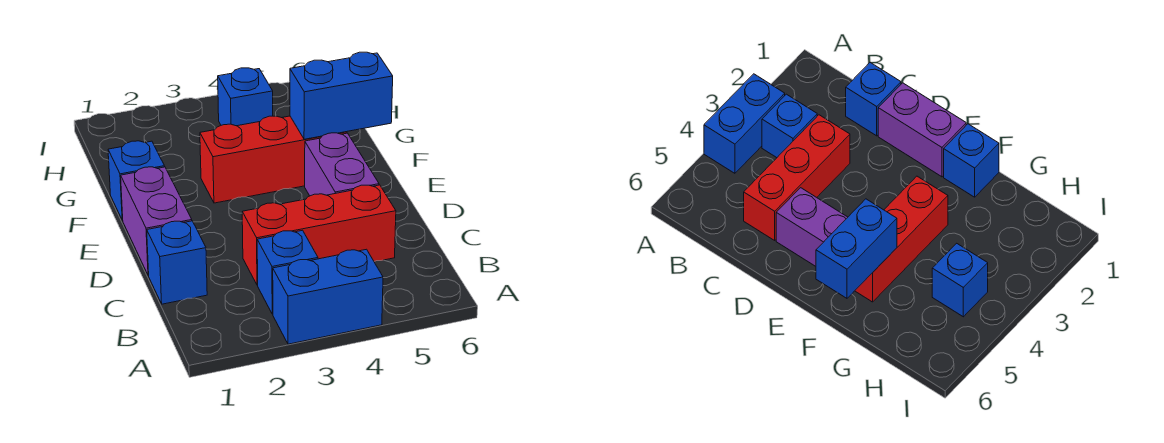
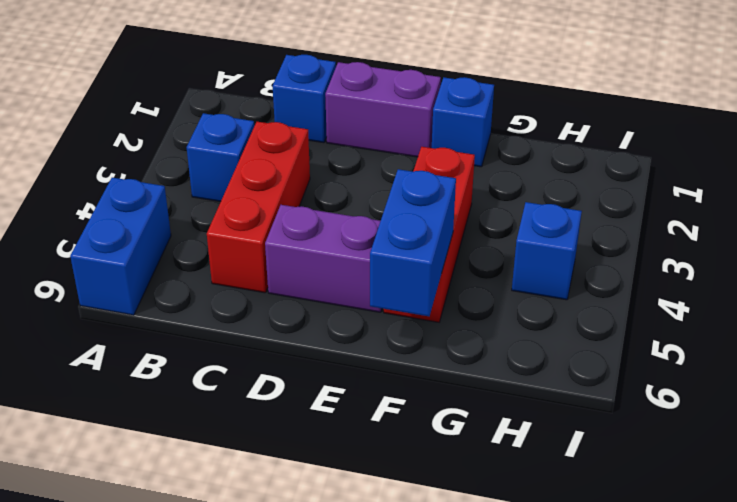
blue 1x2 brick [273,249,383,344] -> blue 1x2 brick moved to [70,178,171,315]

